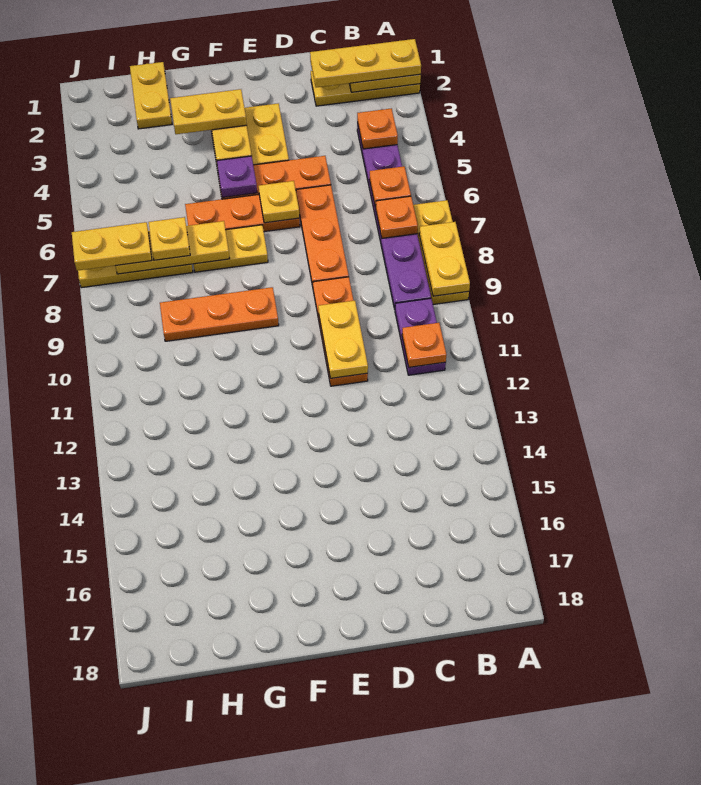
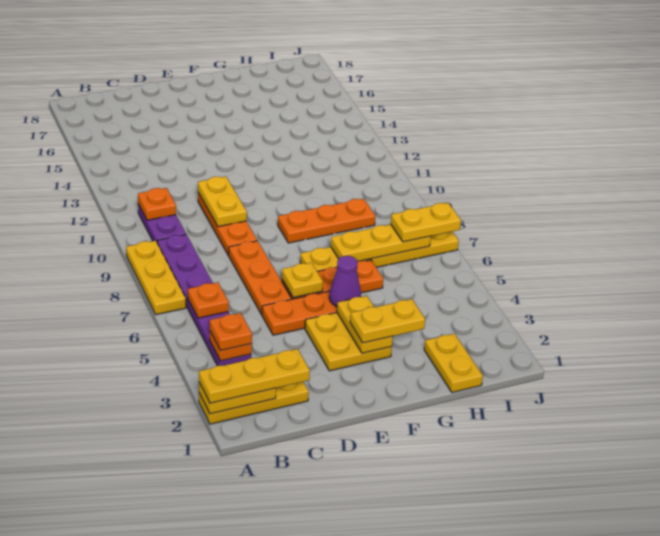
yellow 1x2 plate [419,222,470,296] -> none
orange 1x1 plate [376,196,418,238] -> orange 1x1 plate moved to [210,313,252,350]
purple 1x1 plate [217,156,257,198] -> purple 1x1 cone [329,256,361,306]
yellow 1x1 plate [149,217,190,260] -> none

